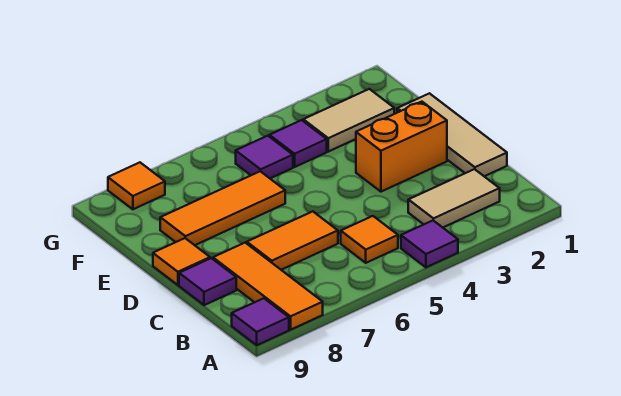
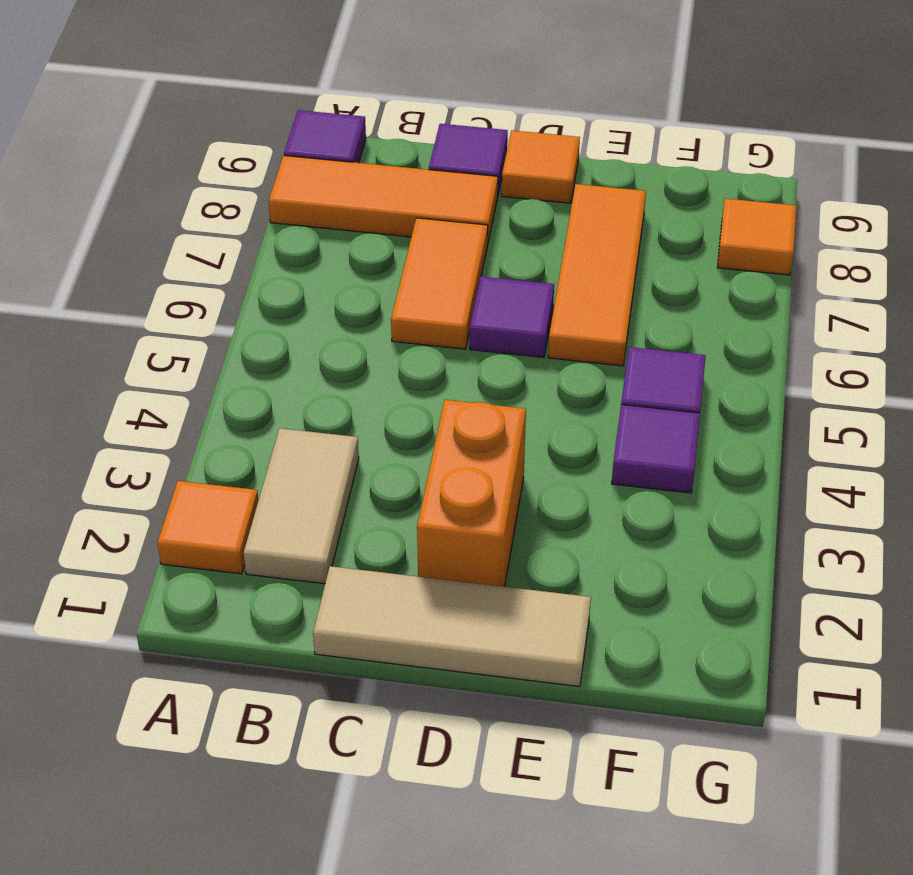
purple 1x1 tile [401,221,458,267] -> purple 1x1 tile moved to [470,277,554,357]
orange 1x1 tile [341,216,398,263] -> orange 1x1 tile moved to [158,481,258,574]
tan 1x2 tile [303,89,394,152] -> none

